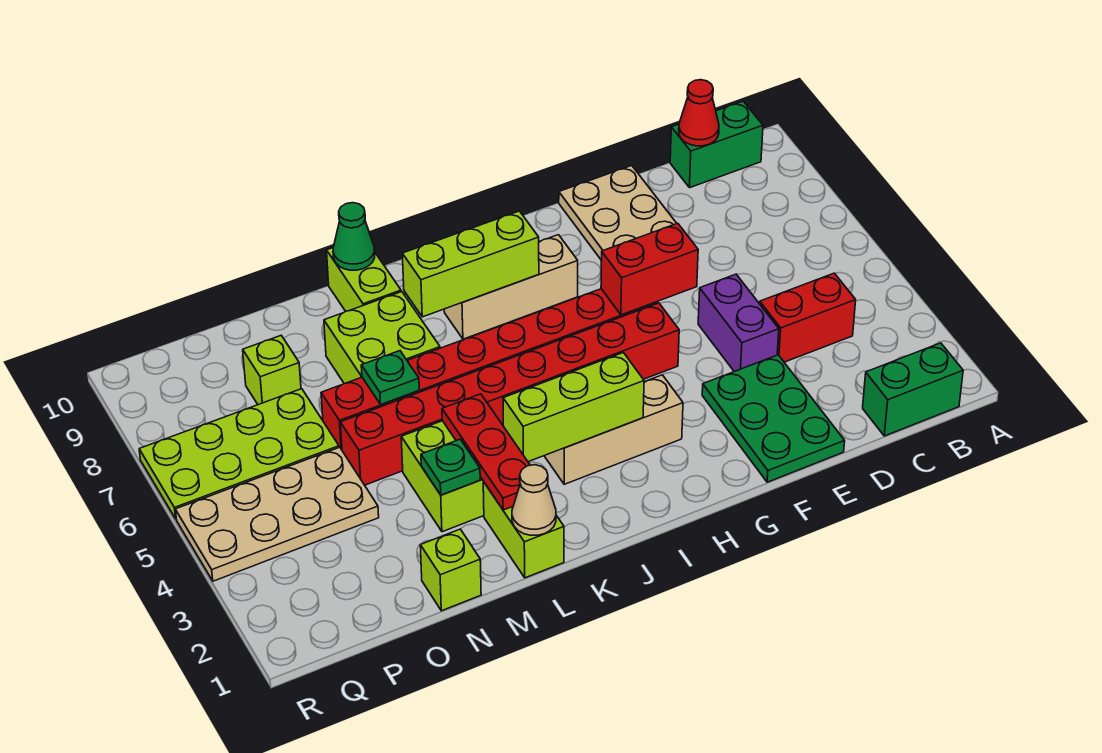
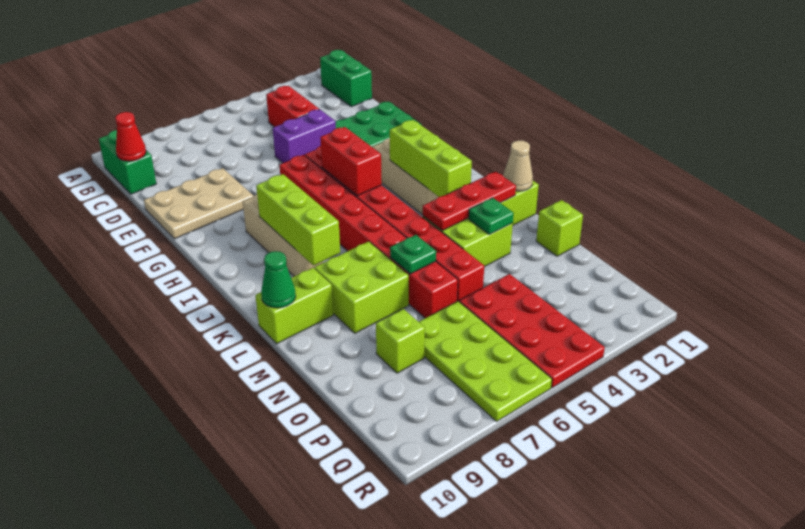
red 1x2 brick [601,223,698,315] -> red 1x2 brick moved to [320,127,382,196]
tan 2x4 plate [175,447,379,581] -> red 2x4 plate [459,274,605,388]

